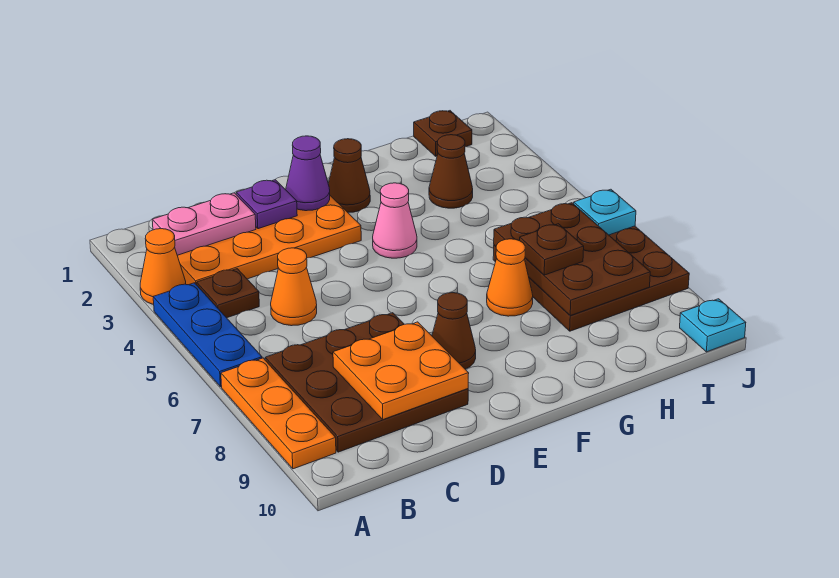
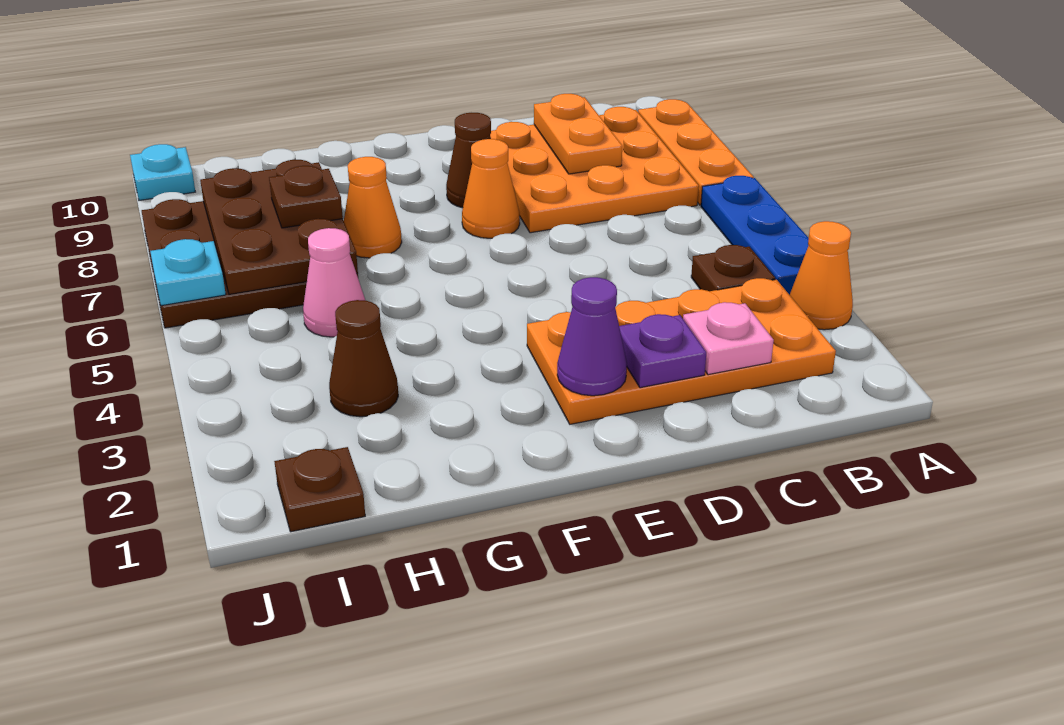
pink 1x2 plate [152,193,256,255] -> pink 1x1 plate [683,302,774,375]
brown 3x3 plate [265,313,468,452] -> orange 3x3 plate [490,107,699,233]
orange 1x1 cone [271,248,317,326] -> orange 1x1 cone moved to [462,139,520,238]
orange 2x2 plate [333,322,469,419] -> orange 1x2 plate [534,94,622,174]
brown 1x1 cone [328,139,370,212] -> none
pink 1x1 cone [373,183,417,258] -> pink 1x1 cone moved to [303,228,365,337]

